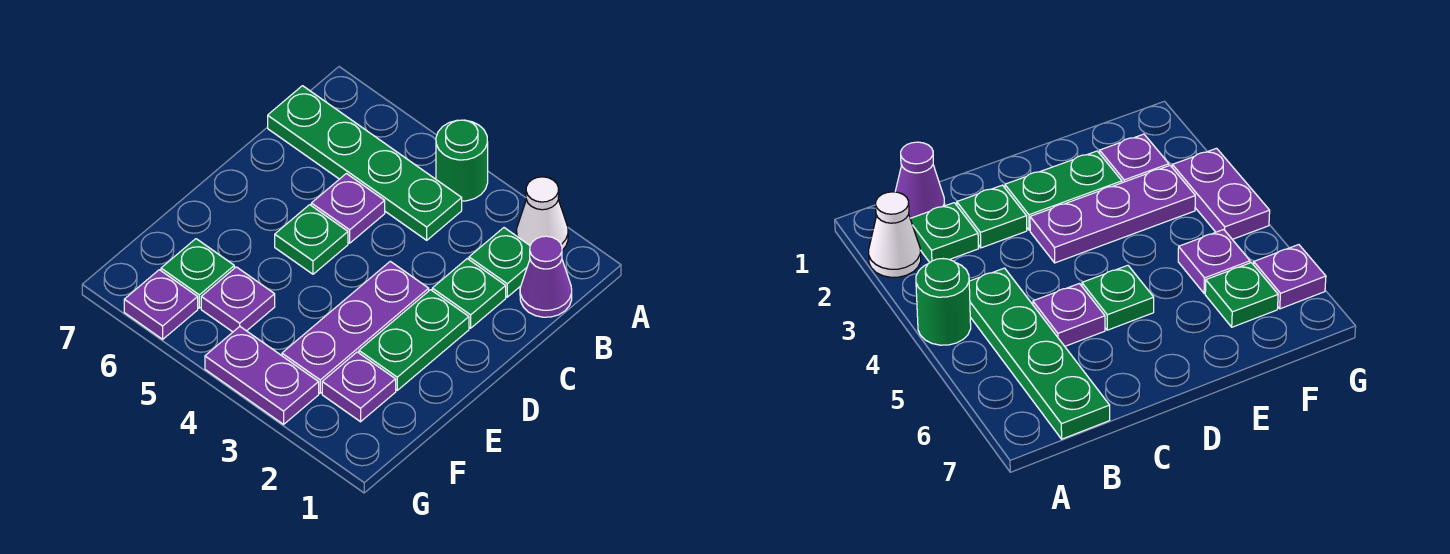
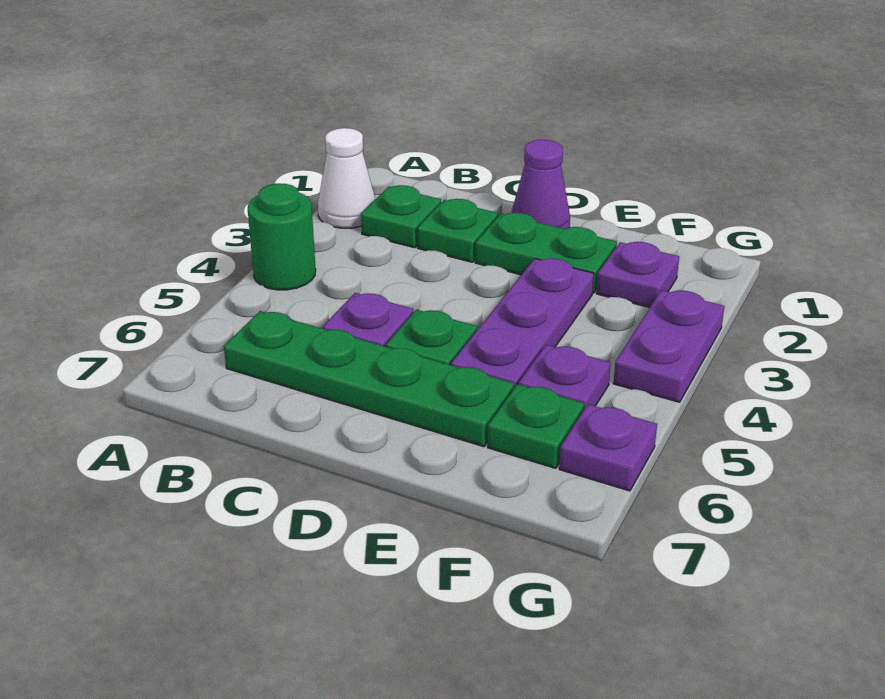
purple 1x1 cone [520,236,572,317] -> purple 1x1 cone moved to [511,140,570,229]
green 1x4 plate [268,86,462,240] -> green 1x4 plate turned to [224,311,514,447]
purple 1x3 plate [282,261,429,393] -> purple 1x3 plate turned to [451,258,594,388]

